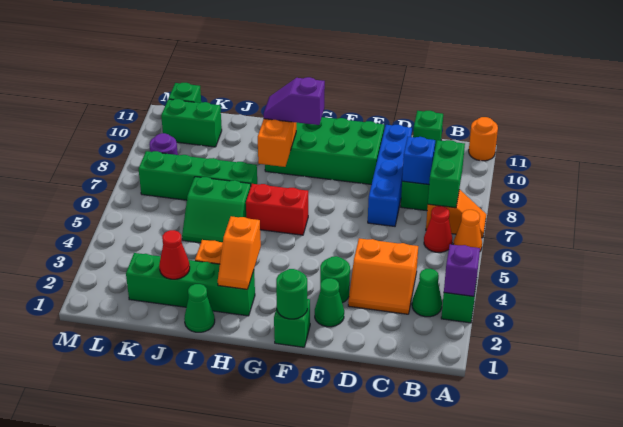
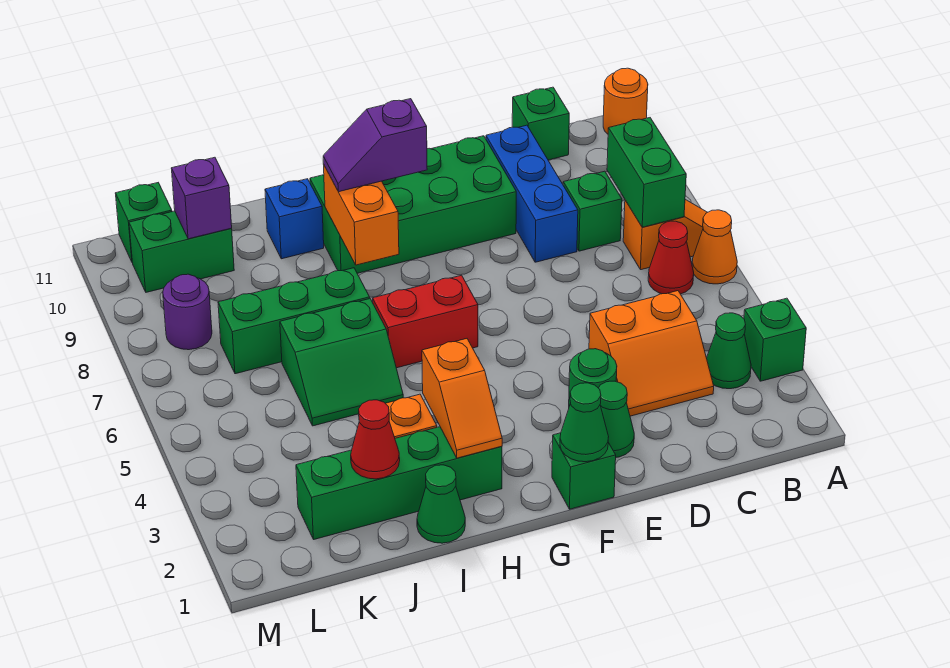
purple 1x1 brick [444,244,480,296] -> purple 1x1 brick moved to [172,157,232,239]
blue 1x1 brick [402,137,435,184] -> blue 1x1 brick moved to [265,179,324,259]
blue 1x4 brick [368,125,412,226] -> blue 1x3 brick [486,125,578,262]
green 1x1 round brick [276,269,307,319] -> green 1x1 cone [560,383,609,462]
green 1x4 brick [139,151,257,200] -> green 1x3 brick [218,268,370,374]

